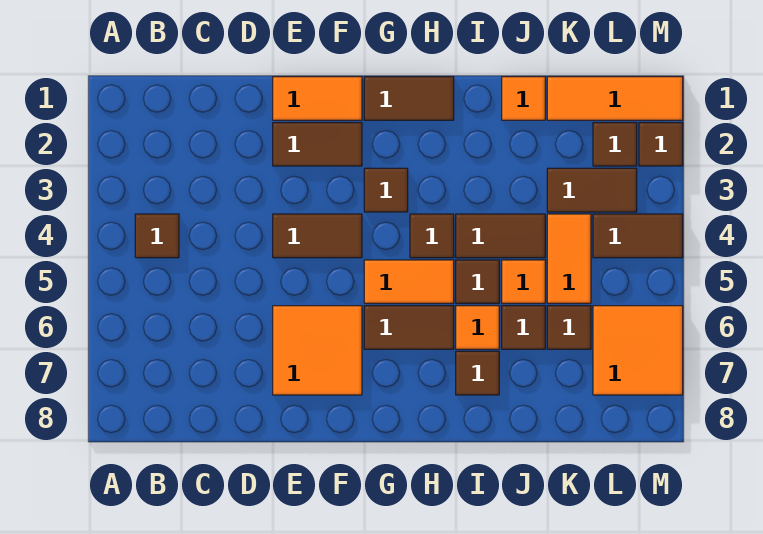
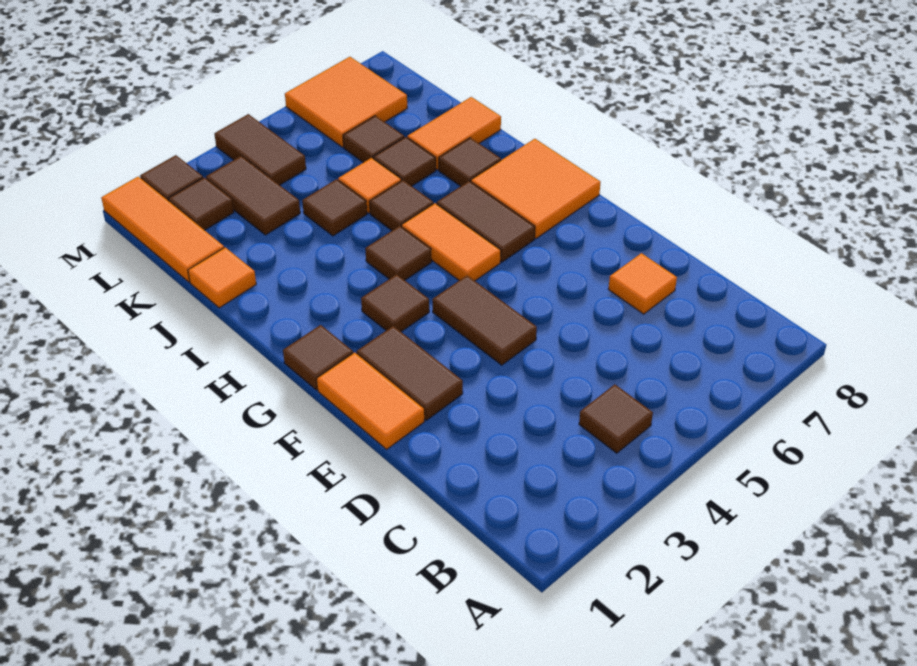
orange 2x2 tile [273,306,362,395] -> orange 2x2 tile moved to [471,139,600,239]
brown 1x2 tile [364,77,454,120] -> brown 1x1 tile [283,325,353,390]
brown 1x2 tile [456,214,545,258] -> brown 1x1 tile [302,179,367,236]
orange 1x1 tile [456,306,499,349] -> orange 1x1 tile moved to [608,253,677,314]
orange 1x2 tile [547,214,591,303] -> orange 1x2 tile moved to [407,97,501,170]

